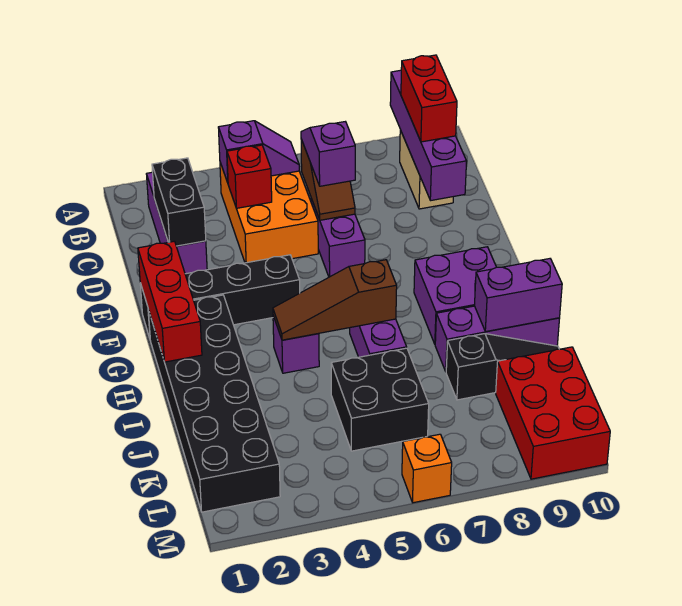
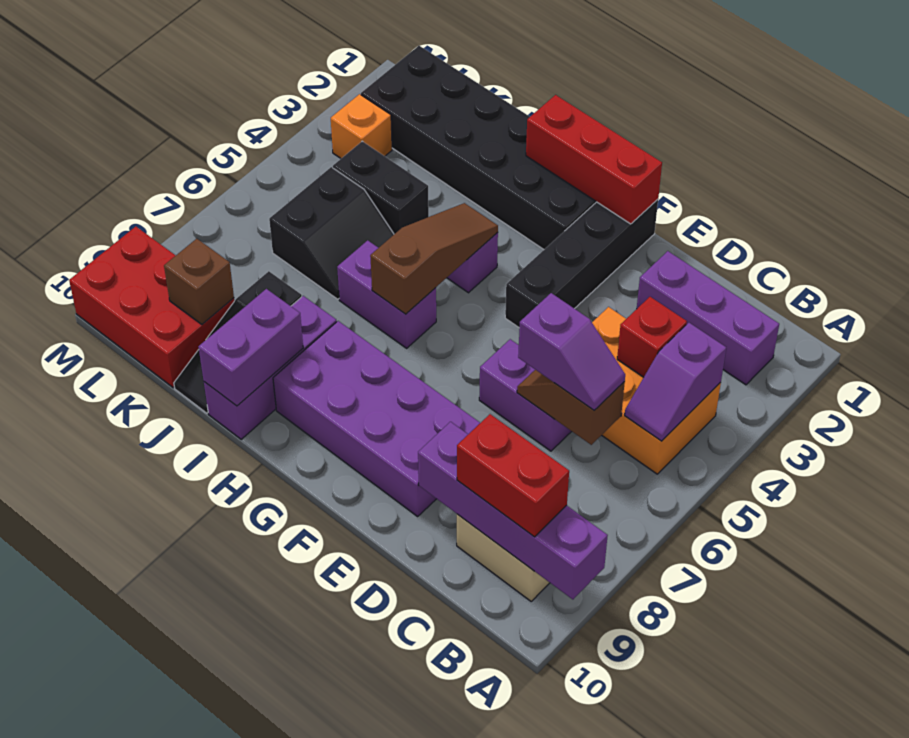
black 1x2 brick [152,158,206,246] -> black 1x2 brick moved to [333,141,429,234]
purple 2x2 brick [414,247,496,344] -> purple 2x4 brick [273,321,480,516]
black 2x2 brick [331,348,429,451] -> black 2x2 slope [269,167,394,299]
none -> brown 1x1 brick [164,239,234,324]
orange 1x1 brick [402,434,452,503] -> orange 1x1 brick moved to [331,94,392,158]

